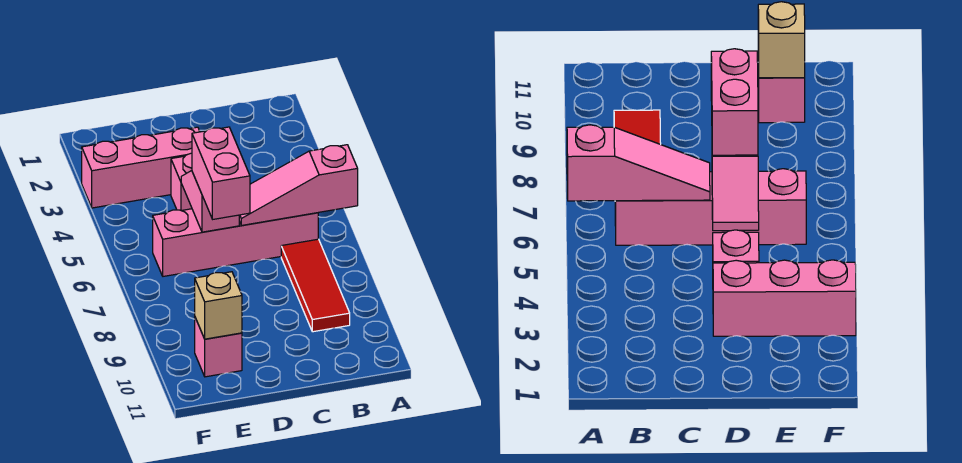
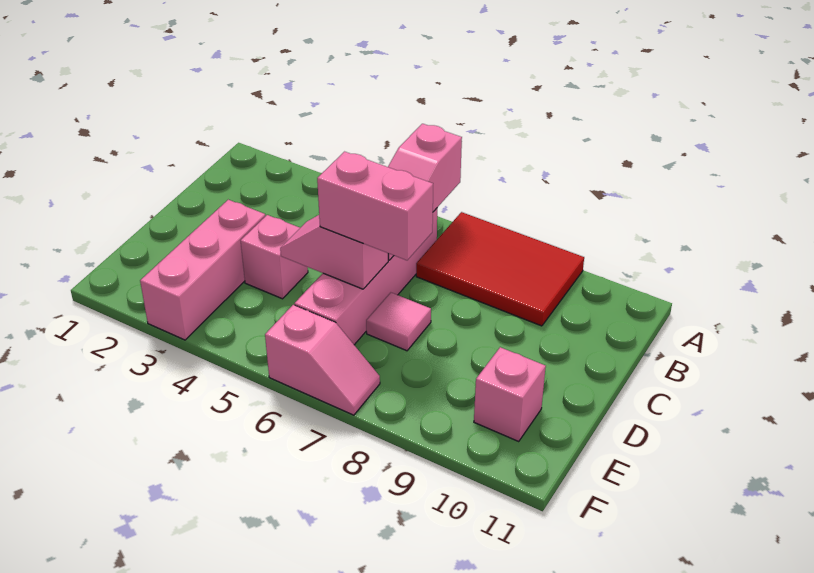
red 1x3 tile [281,239,350,332] -> red 2x3 tile [416,212,584,326]
none -> pink 1x1 tile [366,293,431,351]
tan 1x1 brick [195,272,242,339] -> none
none -> pink 1x2 slope [265,305,380,415]

